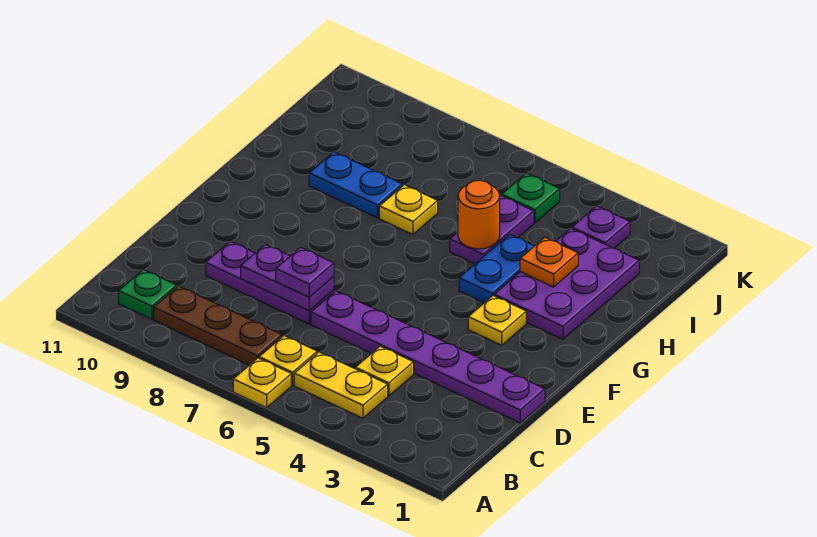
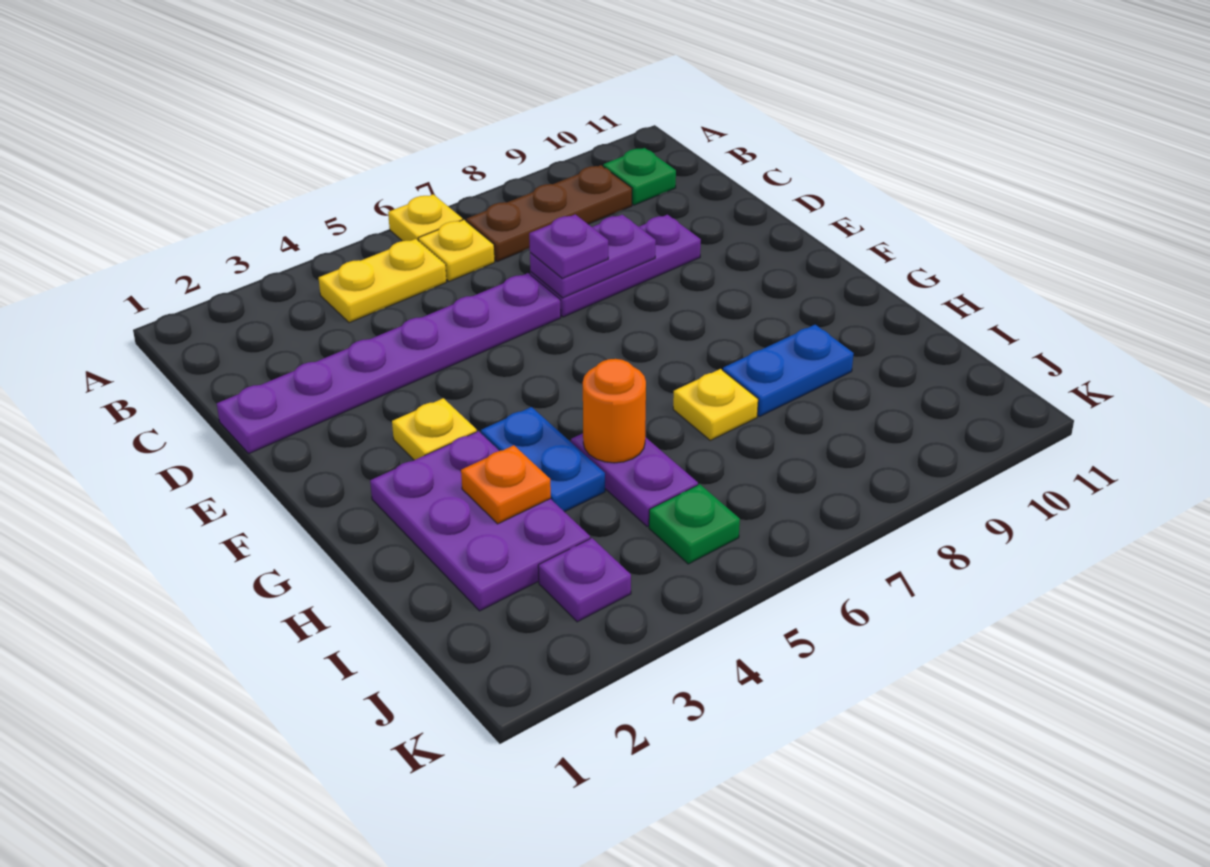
yellow 1x1 plate [355,346,414,396] -> none

